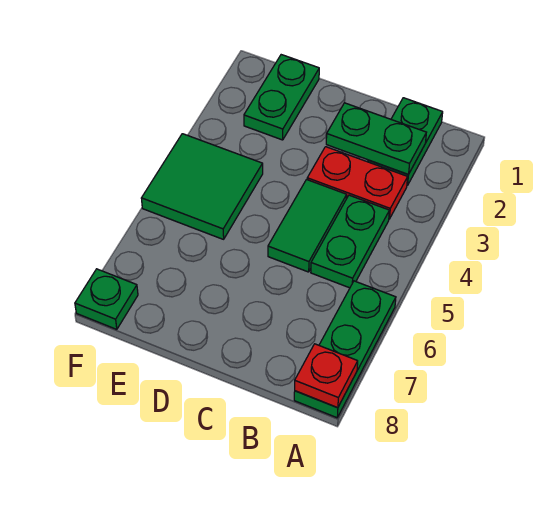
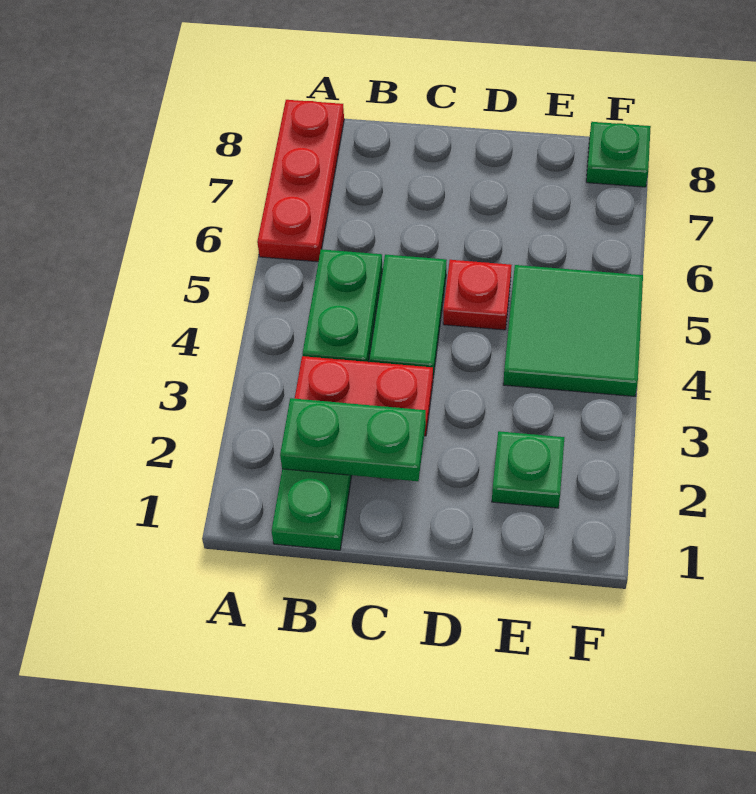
green 1x3 plate [294,281,396,418] -> red 1x3 plate [257,100,344,262]
red 1x1 plate [295,344,358,408] -> red 1x1 plate moved to [443,260,512,330]
green 1x2 plate [244,55,319,140] -> green 1x1 plate [492,431,565,508]

